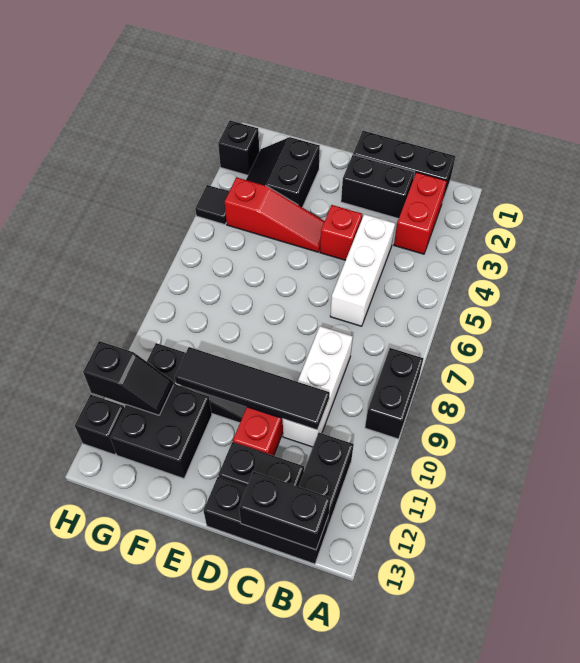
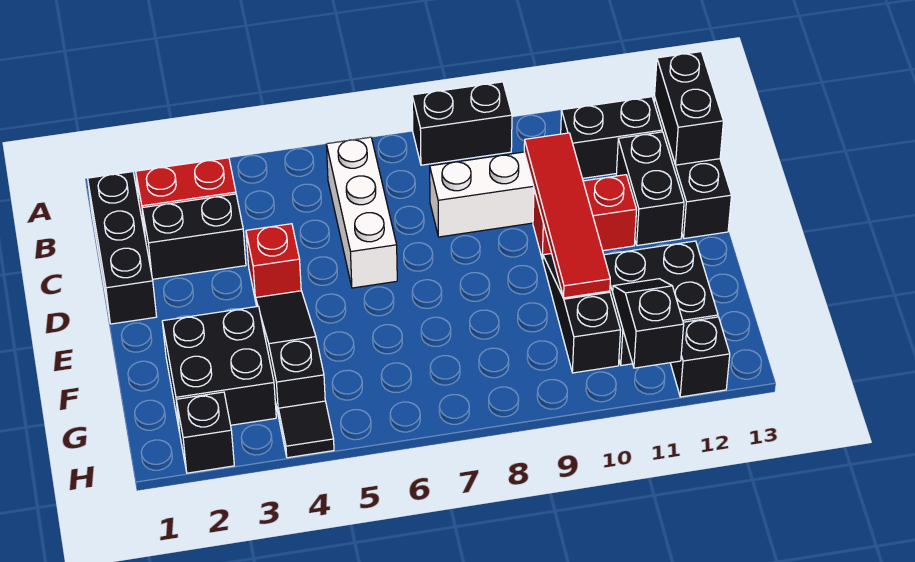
black 1x2 brick [341,155,414,219] -> black 1x2 brick turned to [142,194,246,279]
white 1x3 brick [330,214,395,326] -> white 1x3 brick turned to [326,137,397,288]
black 1x4 tile [175,347,330,430] -> red 1x4 tile [524,133,610,298]
red 1x3 slope [225,177,325,252] -> black 1x3 slope [255,291,325,416]
black 2x2 slope [246,137,320,208] -> black 2x2 brick [162,306,276,432]

